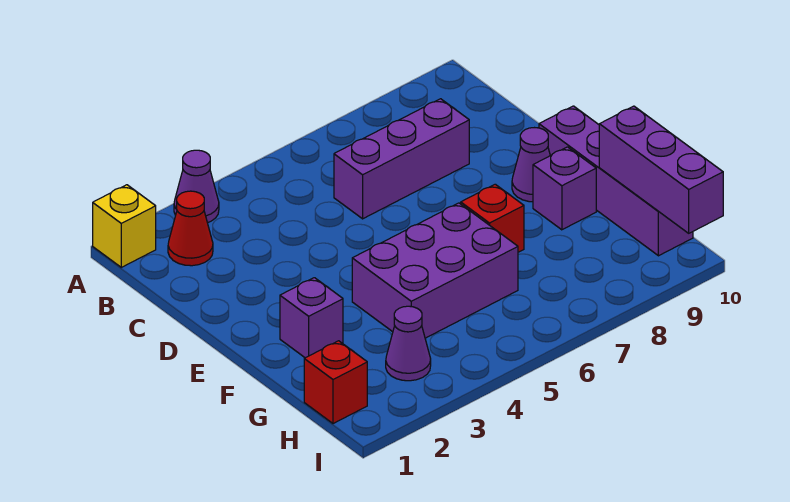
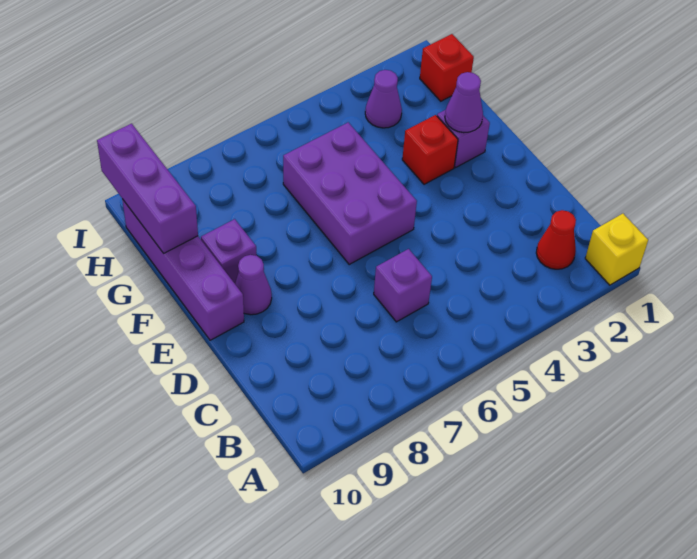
purple 1x1 cone [174,150,219,223] -> purple 1x1 cone moved to [445,72,483,133]
purple 1x3 brick [334,99,469,219] -> purple 1x1 brick [374,249,432,322]
purple 2x3 brick [352,203,518,338] -> purple 2x3 brick turned to [283,122,417,264]
red 1x1 brick [461,184,524,252] -> red 1x1 brick moved to [402,115,458,184]

